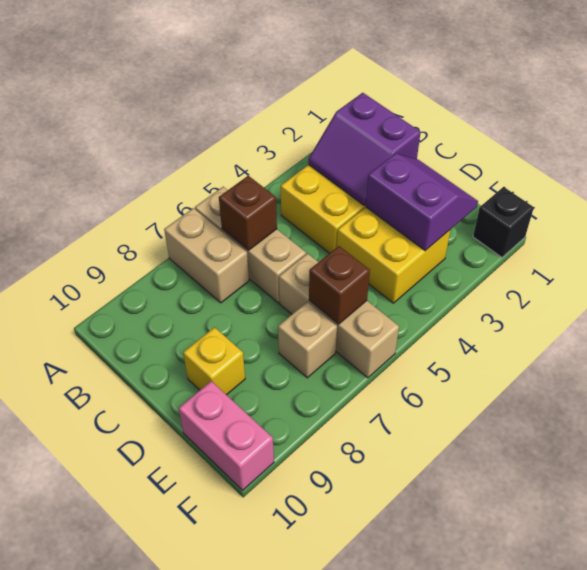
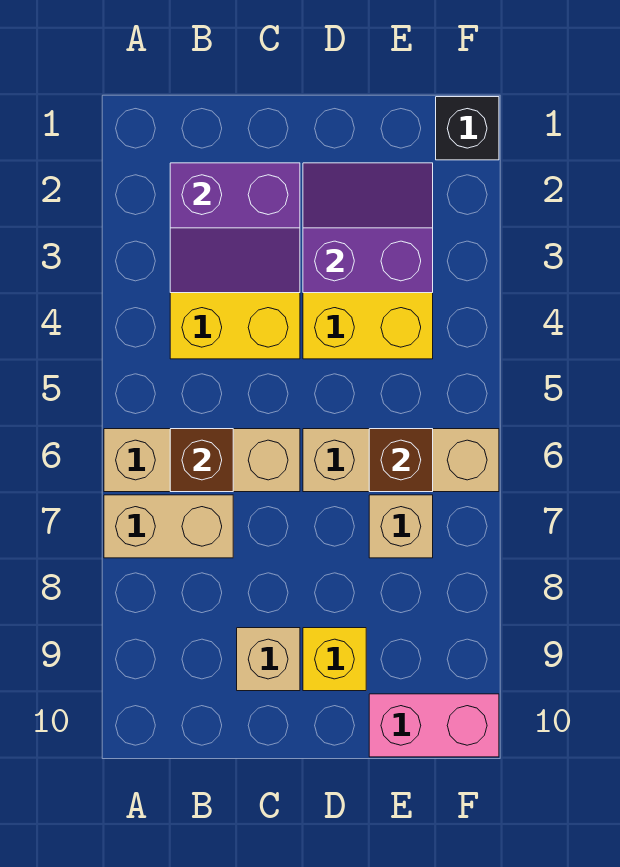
none -> tan 1x1 brick [237,628,300,691]

